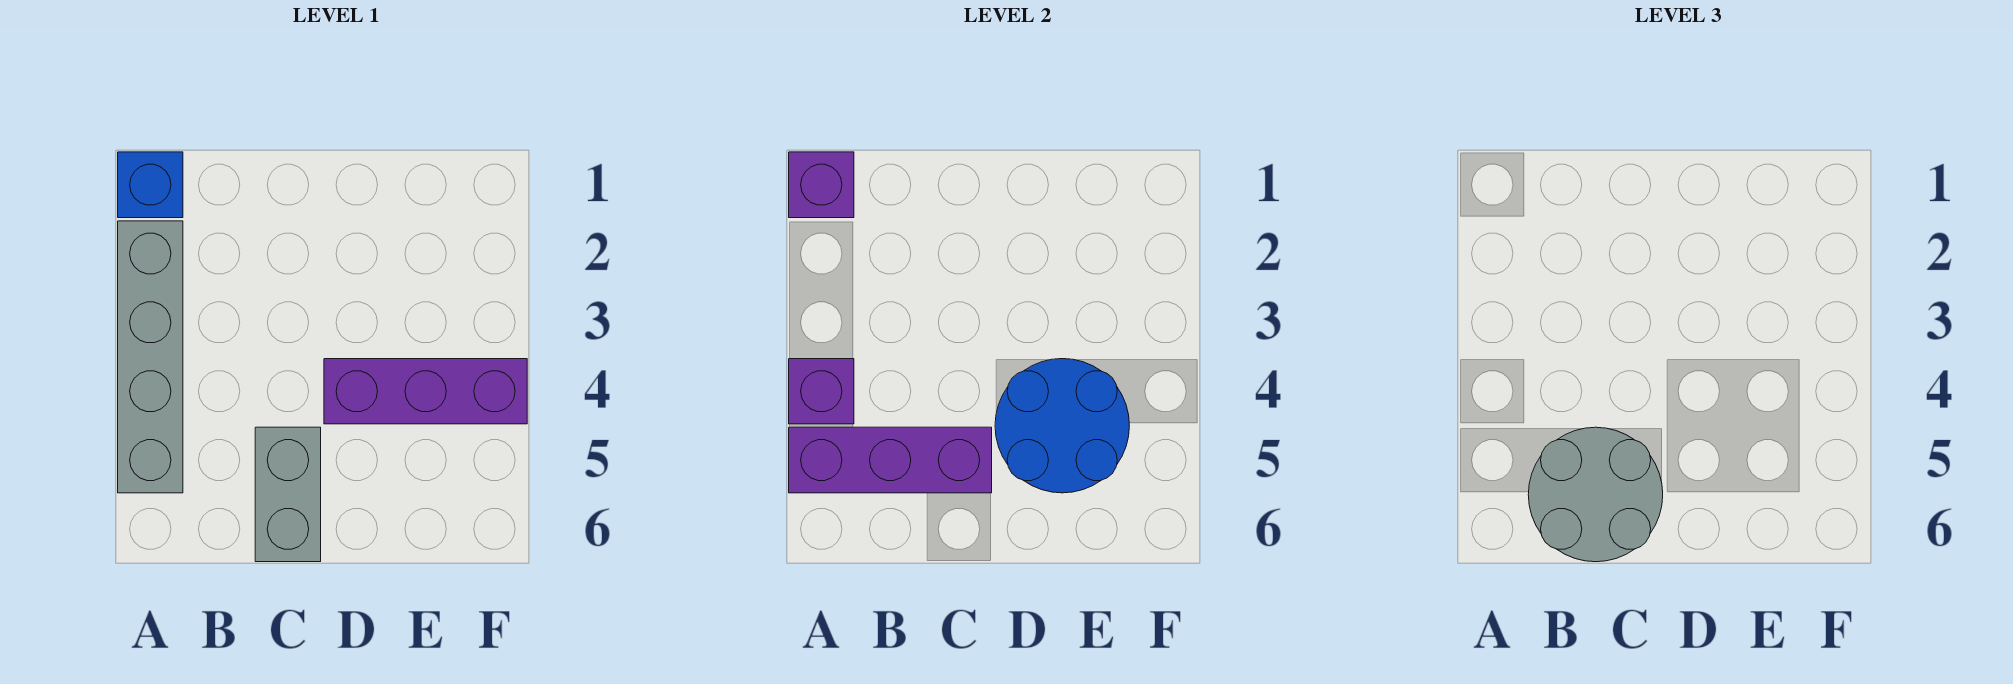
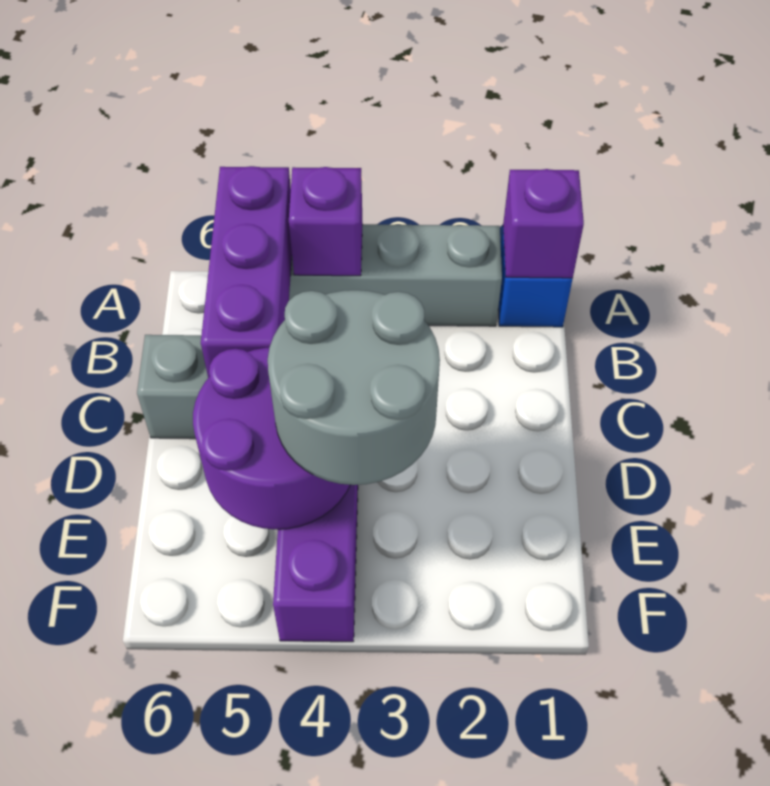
grey 2x2 round brick [1528,427,1663,562] -> grey 2x2 round brick moved to [268,290,440,485]
blue 2x2 round brick [995,359,1129,493] -> purple 2x2 round brick [193,348,350,529]

